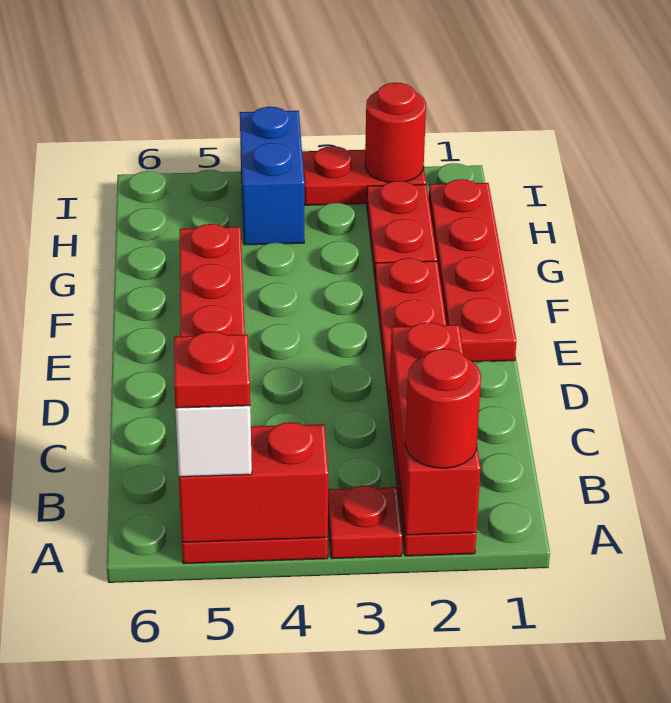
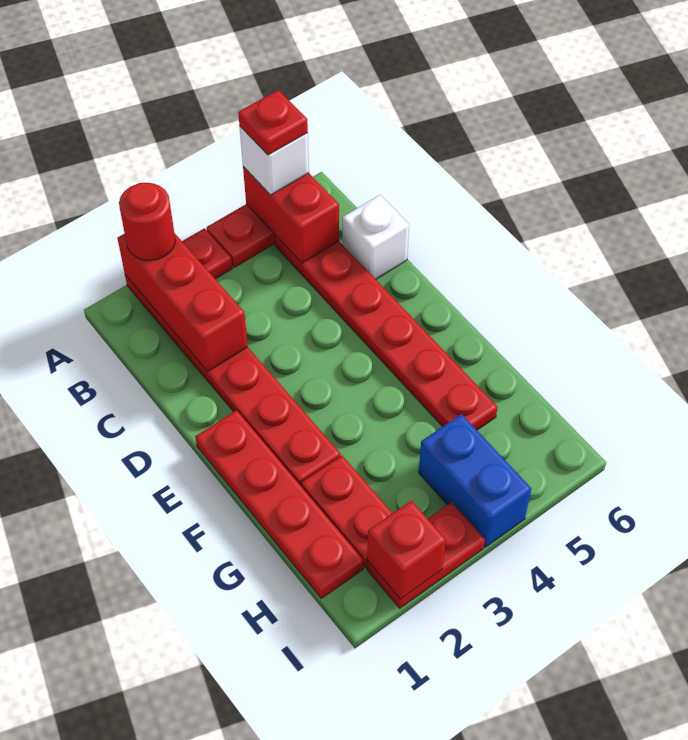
red 1x2 brick [179,422,328,542] -> red 1x2 brick turned to [243,167,339,263]
none -> white 1x1 brick [342,195,409,279]
red 1x1 round brick [365,83,426,182] -> red 1x1 brick [367,501,446,599]

